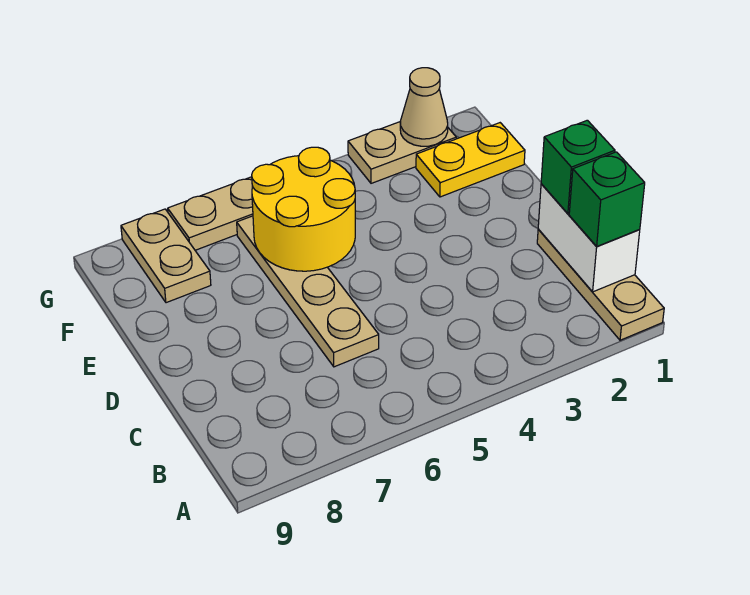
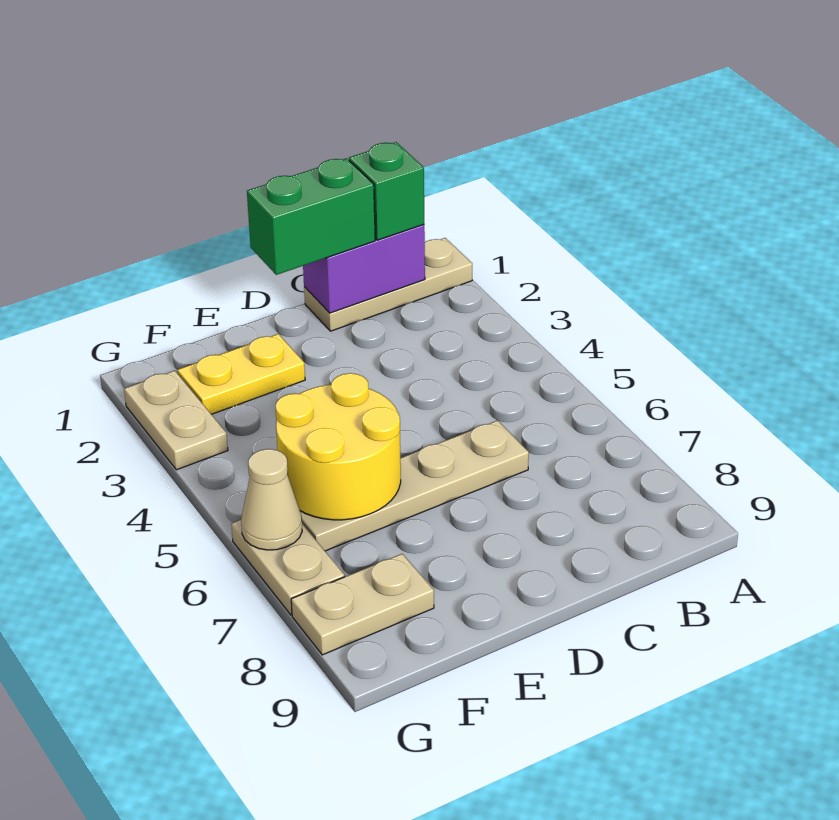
white 1x2 brick [538,184,640,292] -> purple 1x2 brick [303,225,425,313]
green 1x1 brick [541,120,615,214] -> green 1x2 brick [247,158,375,275]
yellow 1x2 plate [416,123,525,197] -> yellow 1x2 plate turned to [177,334,305,414]
tan 1x1 cone [400,68,448,146] -> tan 1x1 cone moved to [241,449,302,550]

